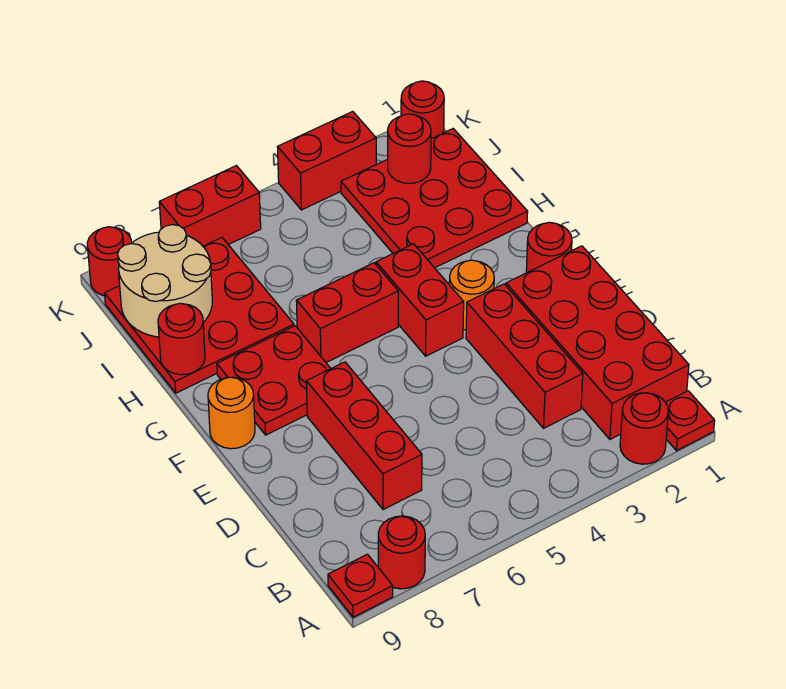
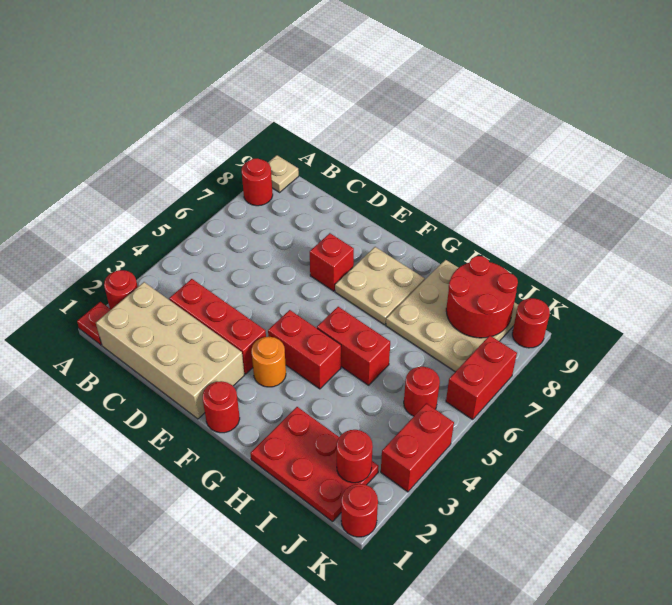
red 1x1 plate [328,554,393,617] -> tan 1x1 plate [268,155,299,192]
red 2x4 brick [506,246,689,439] -> tan 2x4 brick [96,282,244,419]
red 1x3 brick [306,362,422,510] -> red 1x1 brick [310,233,354,291]
red 2x2 plate [217,326,331,435] -> tan 2x2 plate [335,247,425,325]
orange 1x1 round brick [208,377,255,449] -> none
red 1x2 brick [296,263,398,362] -> red 1x2 brick turned to [317,307,390,385]
red 3x3 plate [341,129,528,268] -> red 2x3 plate [250,407,379,522]
red 3x3 plate [105,238,294,393] -> tan 3x3 plate [386,260,518,372]
red 1x1 round brick [158,303,205,375] -> red 1x1 round brick moved to [404,367,440,416]
tan 2x2 round brick [118,225,212,337] -> red 2x2 round brick [446,256,518,338]

